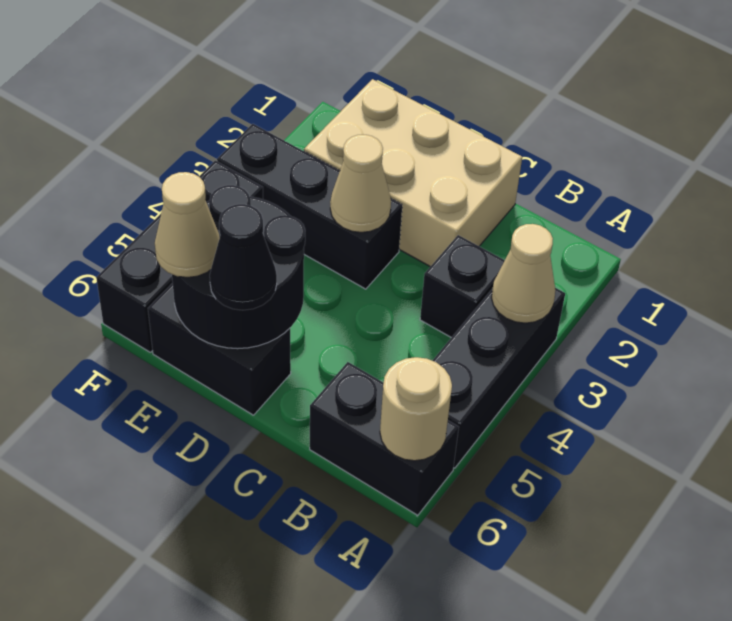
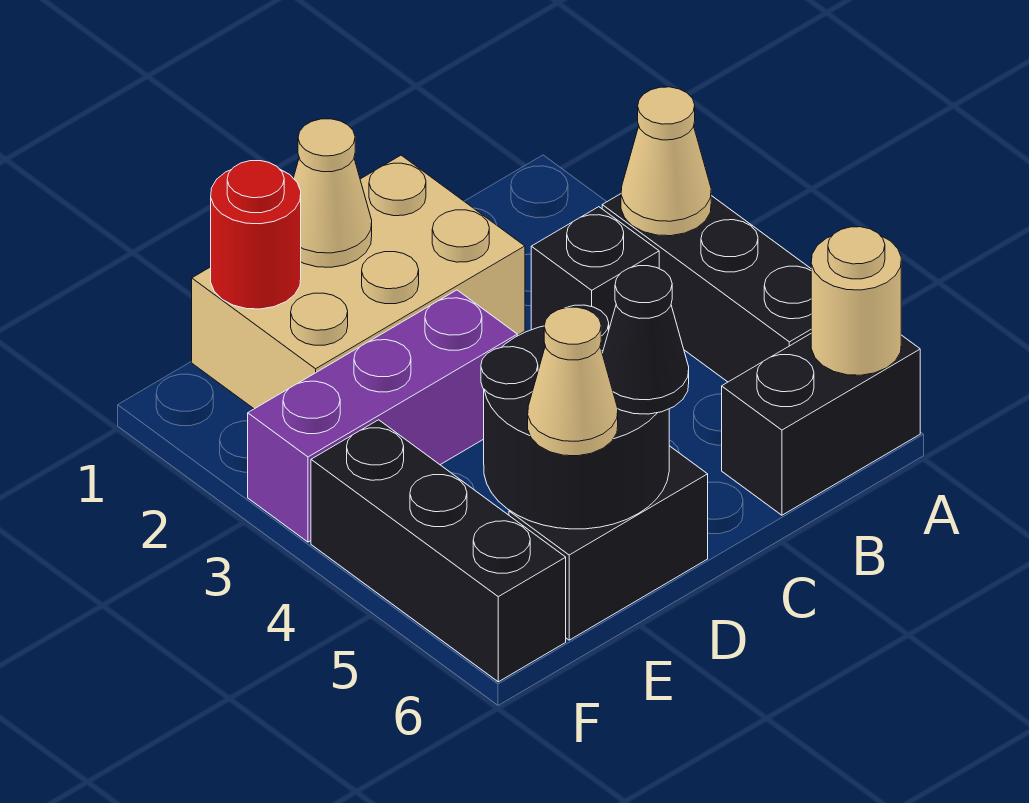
black 1x3 brick [217,124,402,289] -> purple 1x3 brick [248,290,517,542]
tan 1x1 cone [330,135,391,232] -> tan 1x1 cone moved to [293,119,372,267]
none -> red 1x1 round brick [211,161,301,309]

